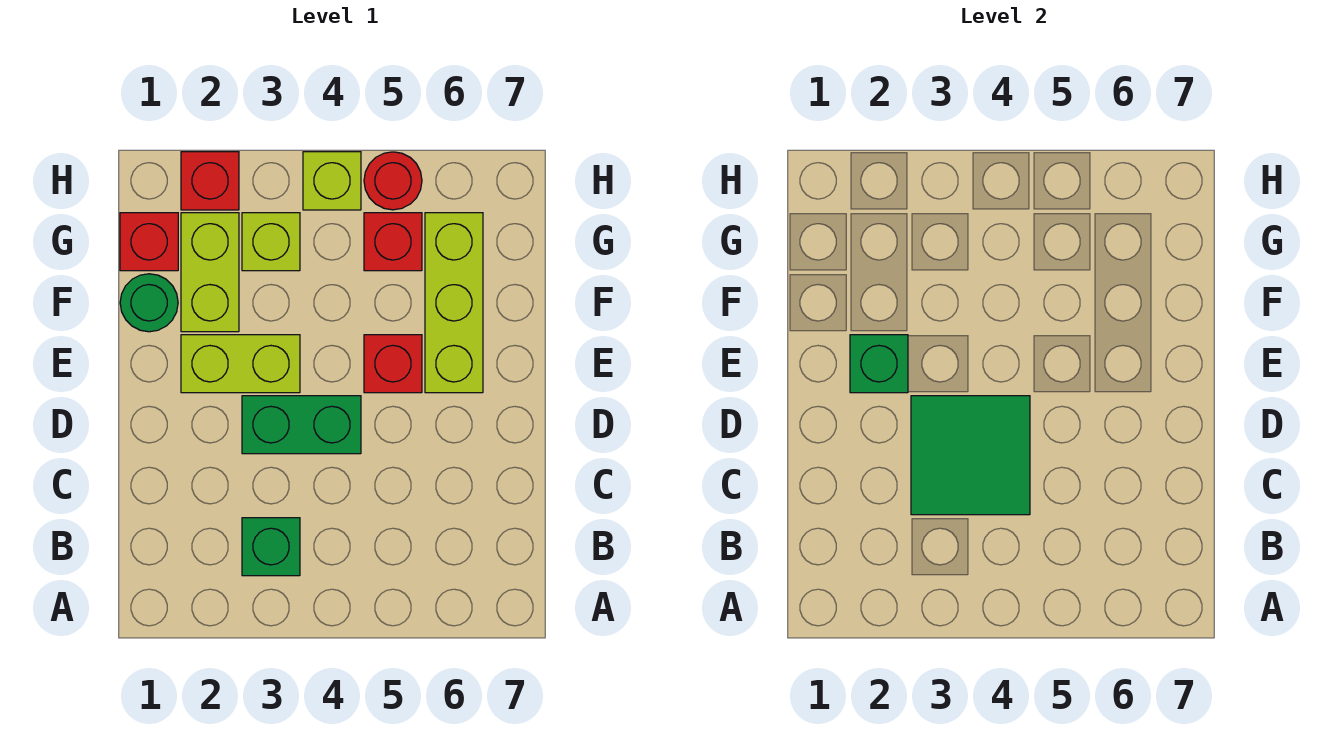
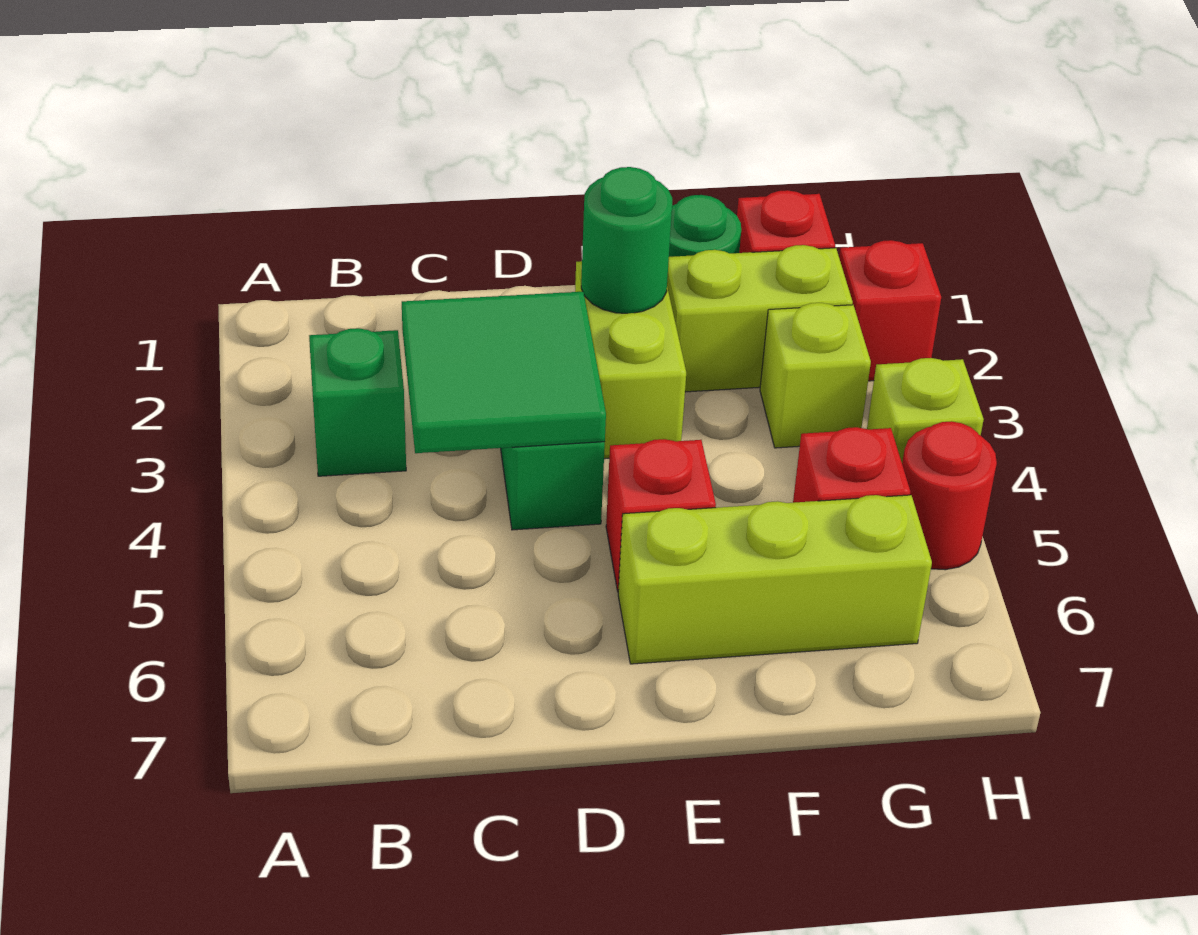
green 1x1 brick [850,335,908,393] -> green 1x1 round brick [581,167,672,313]

